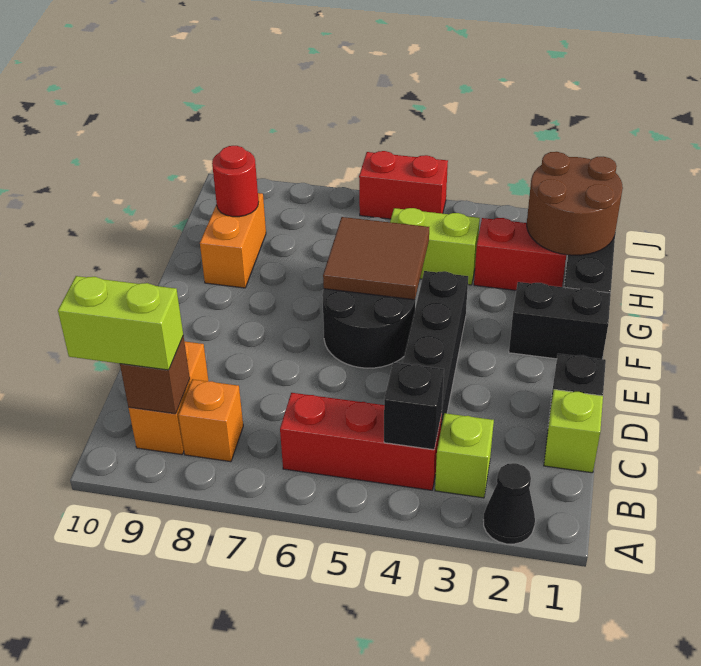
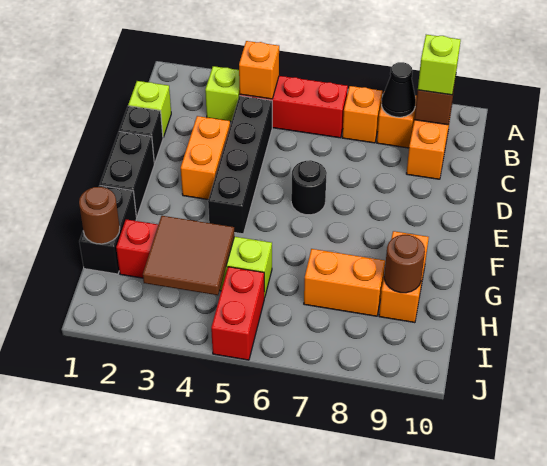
black 1x1 cone [484,463,535,544] -> black 1x1 cone moved to [381,62,416,117]
black 1x1 brick [384,362,444,450] -> orange 1x1 brick [239,41,279,99]
none -> orange 1x1 brick [342,86,382,143]
lime 1x2 brick [58,276,183,370] -> lime 1x1 brick [418,35,461,95]
none -> orange 1x2 brick [181,116,230,199]
black 2x2 round brick [322,289,415,368] -> black 1x1 round brick [291,160,327,215]
black 1x2 brick [509,282,611,359] -> black 1x2 brick turned to [100,132,154,217]
brown 2x2 tile [323,217,429,300] -> brown 2x2 tile moved to [143,216,234,295]
brown 2x2 round brick [527,152,623,255] -> brown 1x1 round brick [79,187,120,244]
none -> orange 1x2 brick [304,249,385,316]
red 1x1 round brick [212,146,259,217] -> brown 1x1 round brick [384,235,425,293]
red 1x2 brick [359,151,448,219] -> red 1x2 brick turned to [211,267,264,360]

